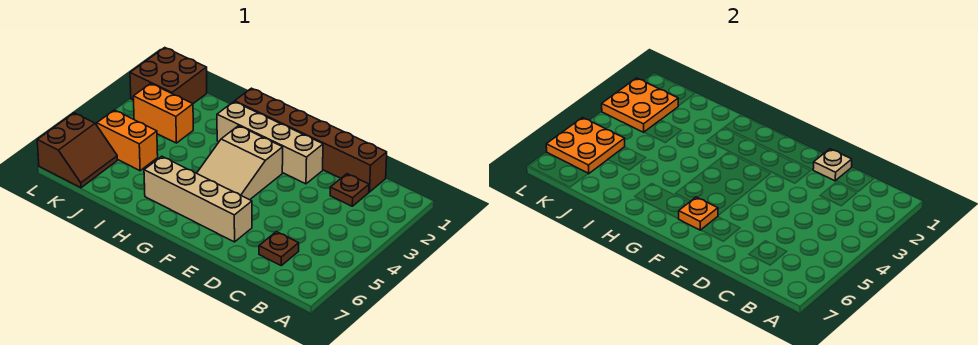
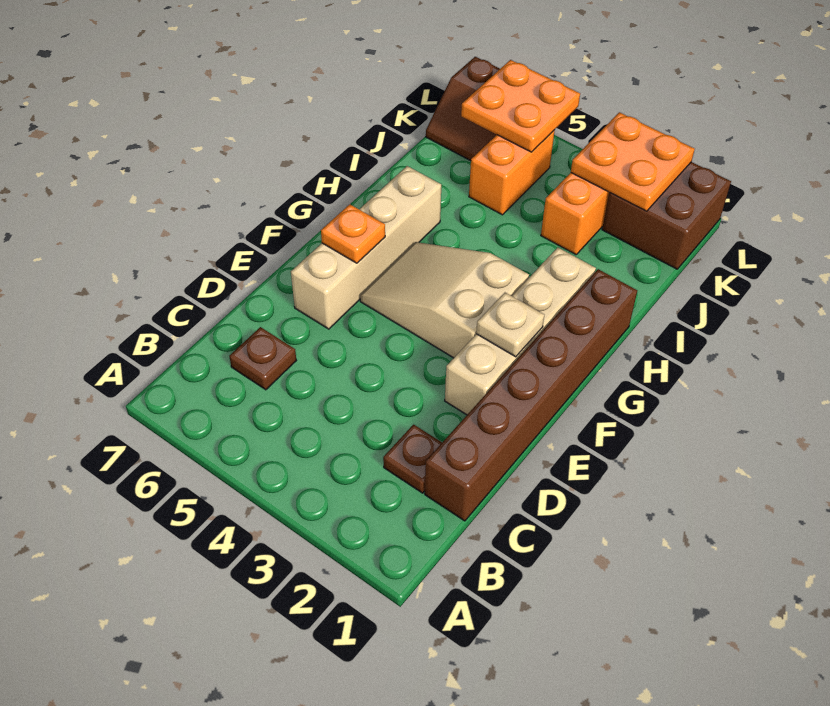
tan 1x1 plate [813,149,852,181] -> tan 1x1 plate moved to [476,293,544,357]

